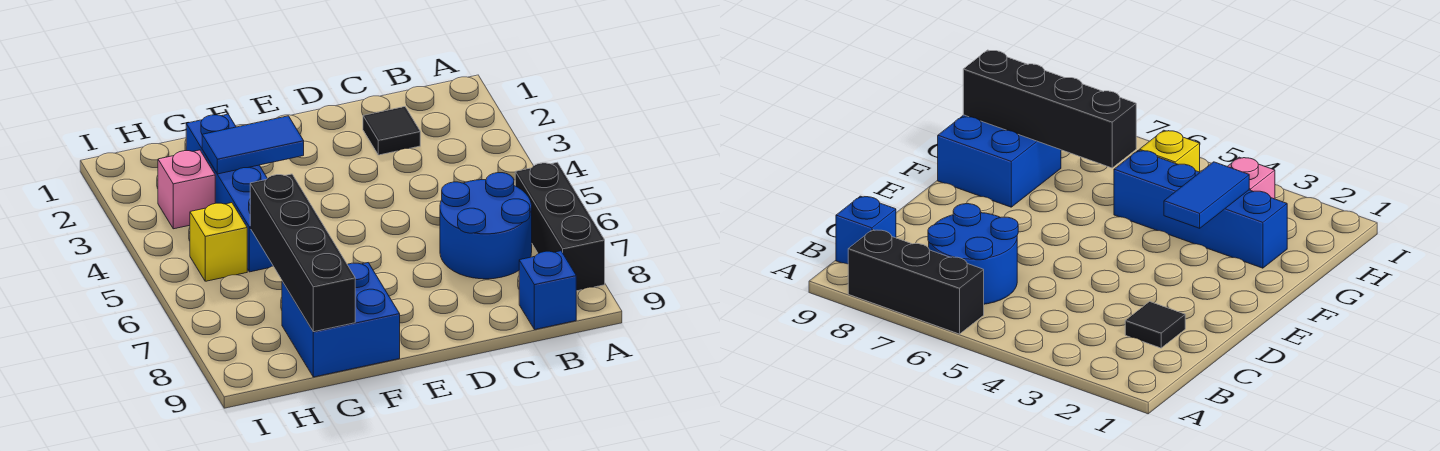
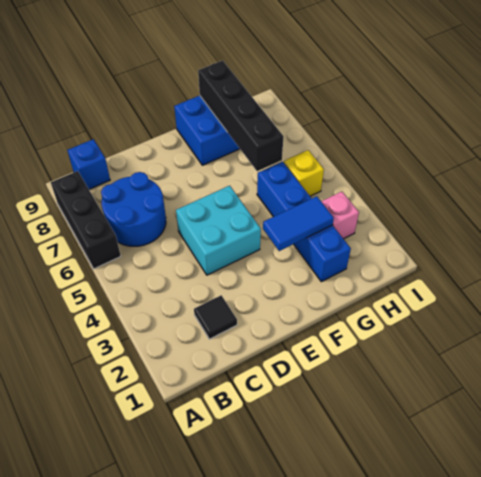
none -> cyan 2x2 brick [176,186,261,275]

